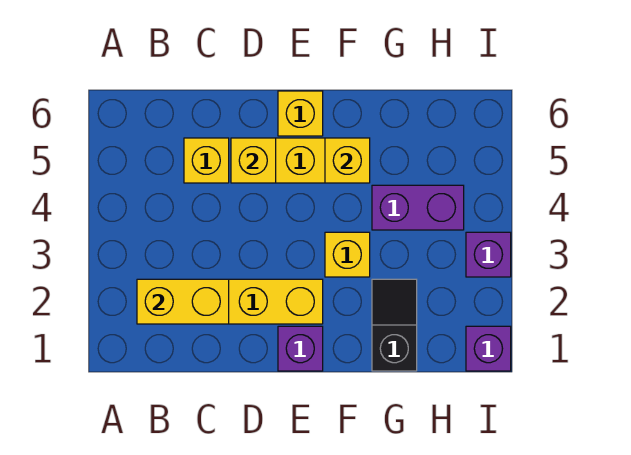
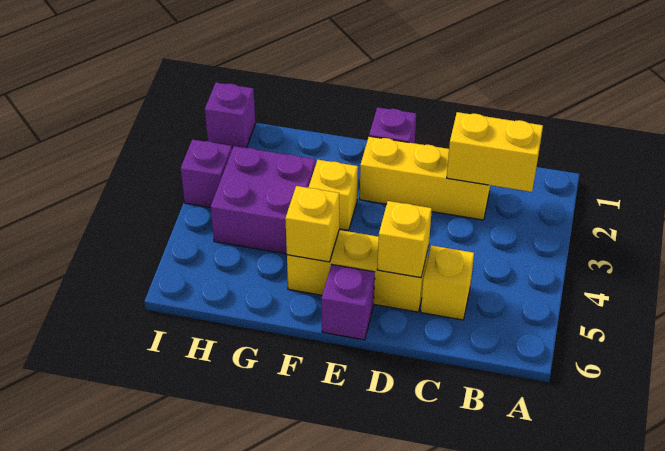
yellow 1x1 brick [278,91,323,136] -> purple 1x1 brick [322,265,375,340]
black 1x2 slope [372,279,417,371] -> none
purple 1x2 brick [372,185,464,230] -> purple 2x2 brick [211,146,316,254]

